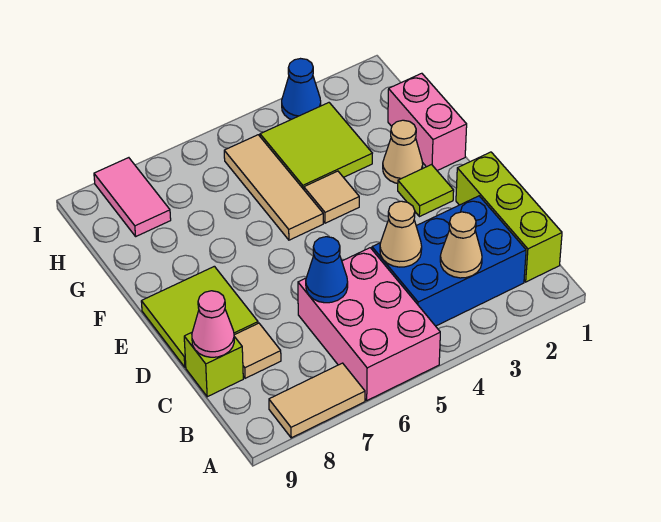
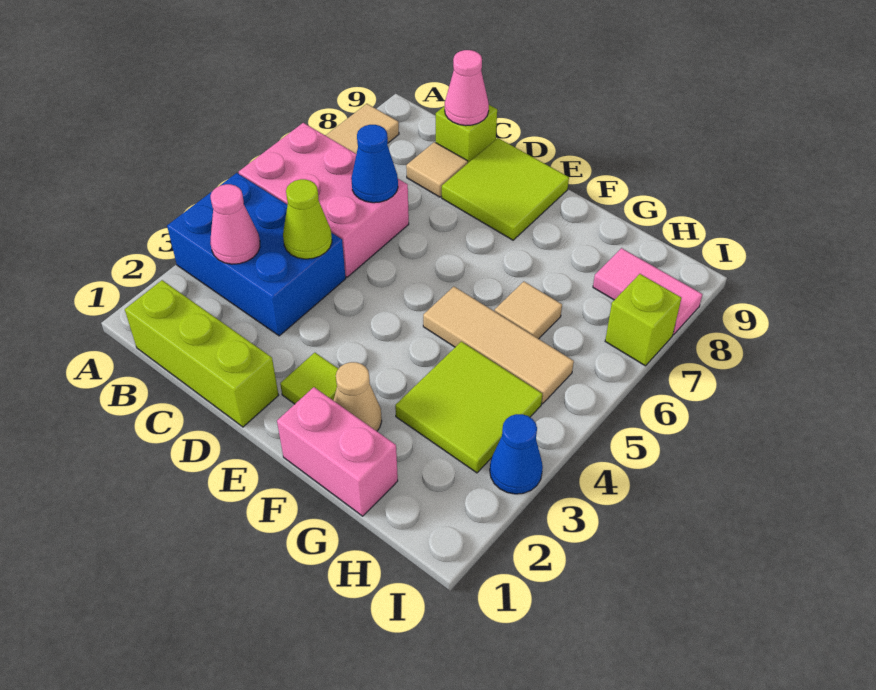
blue 2x3 brick [372,196,526,326] -> blue 2x3 brick turned to [167,173,346,336]
tan 1x1 cone [440,212,482,278] -> pink 1x1 cone [210,184,260,264]
tan 1x1 cone [380,201,422,267] -> lime 1x1 cone [283,179,332,259]
tan 1x1 tile [304,171,359,223] -> tan 1x1 tile moved to [495,282,562,339]
none -> lime 1x1 brick [605,274,681,366]

